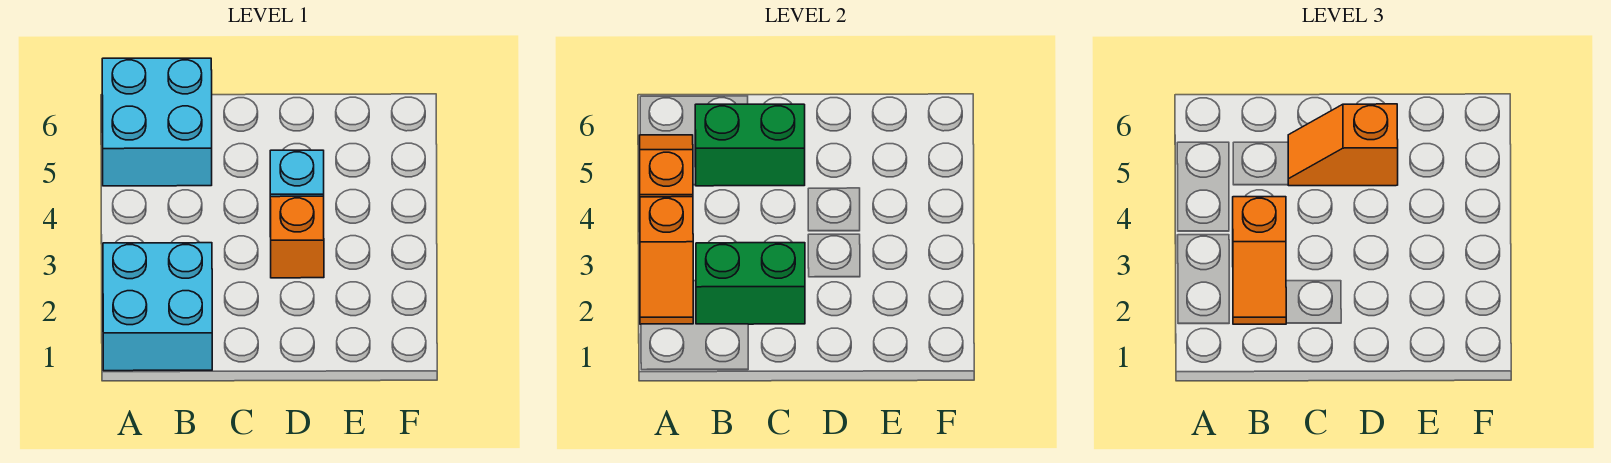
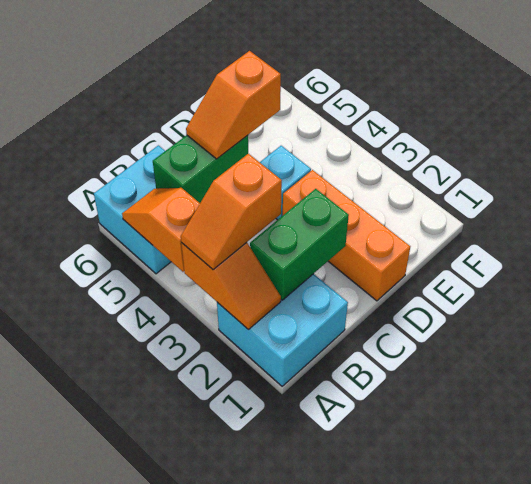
orange 1x2 slope [1233,197,1286,324] -> orange 1x2 slope turned to [181,154,282,270]
orange 1x1 brick [270,196,324,278] -> orange 1x3 brick [283,170,410,301]

